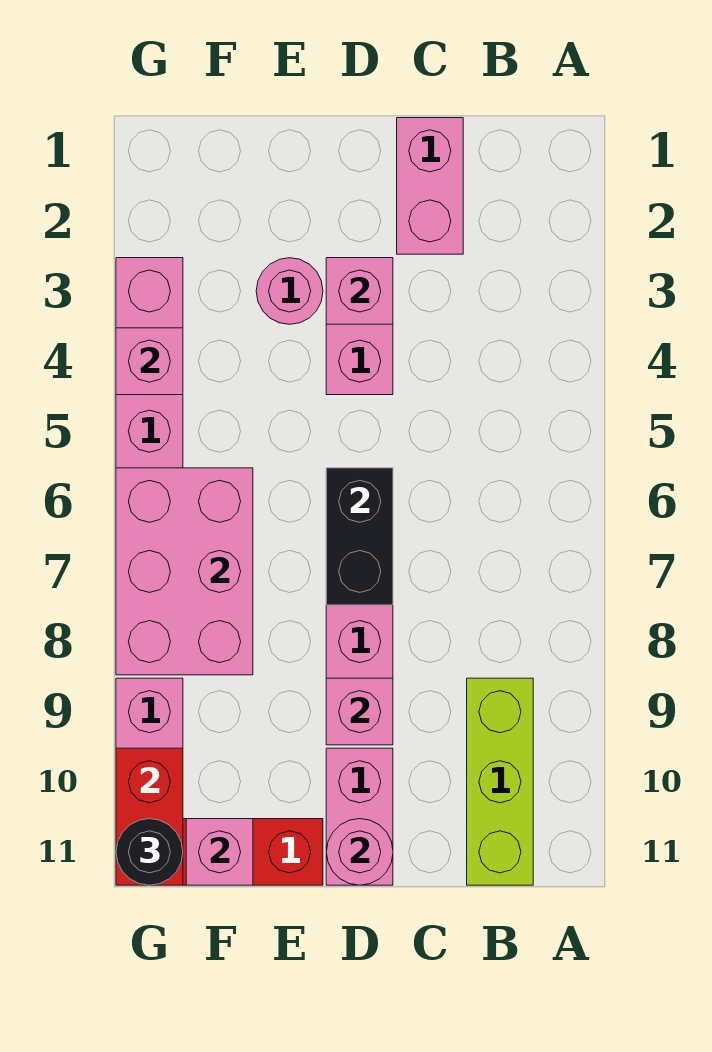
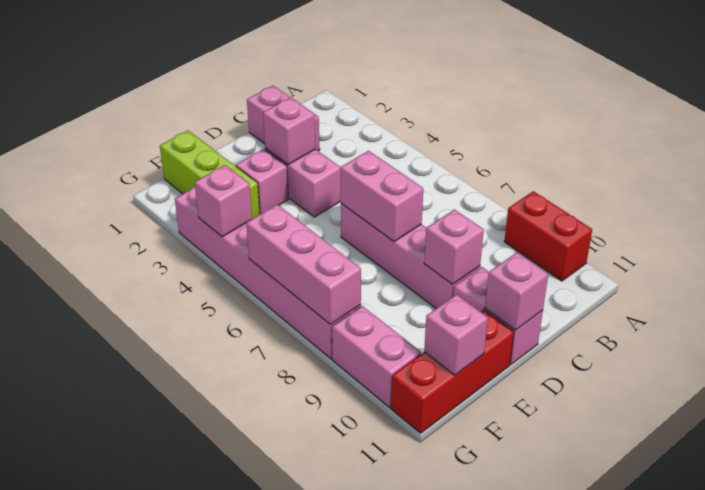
lime 1x3 brick [467,678,533,885] -> lime 1x3 brick moved to [160,131,260,219]
black 1x2 brick [326,468,393,605] -> pink 1x2 brick [340,151,423,241]
pink 1x1 round brick [326,819,393,885] -> pink 1x1 brick [485,252,548,330]
pink 1x1 round brick [256,258,323,324] -> pink 1x1 brick [236,149,289,214]
pink 2x3 brick [116,468,253,675] -> pink 1x3 brick [246,205,361,325]
red 1x2 brick [116,748,183,885] -> red 1x2 brick moved to [504,191,592,281]
black 1x1 round brick [116,819,183,885] -> none

